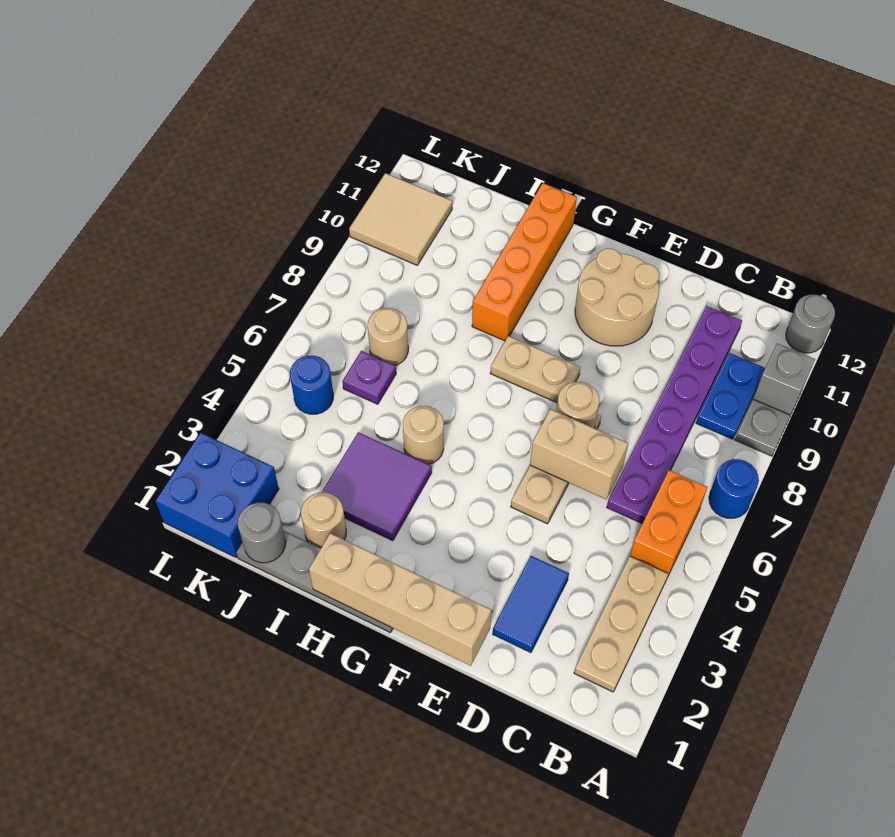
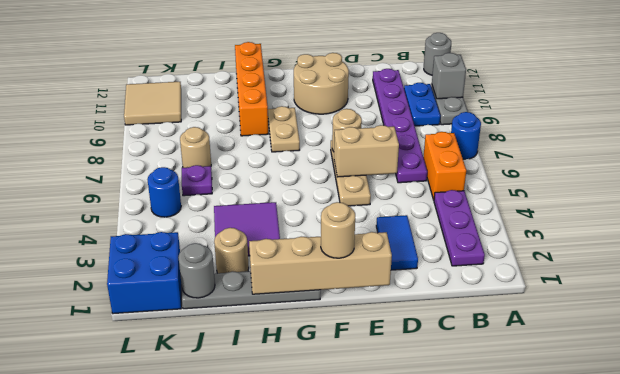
tan 1x3 plate [574,557,668,692] -> purple 1x3 plate [434,190,485,266]
tan 1x2 plate [490,336,581,403] -> tan 1x2 plate turned to [268,106,300,152]
tan 1x1 round brick [403,406,444,464] -> tan 1x1 round brick moved to [321,202,355,258]

